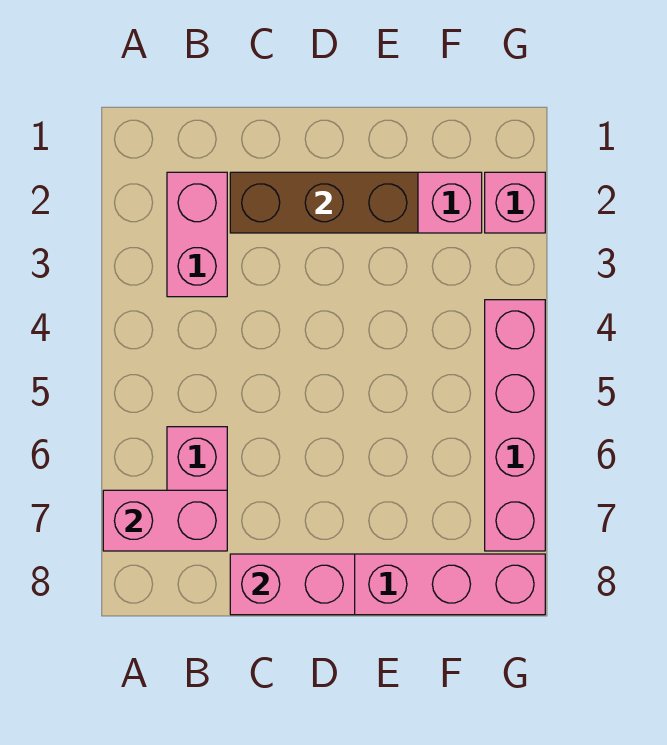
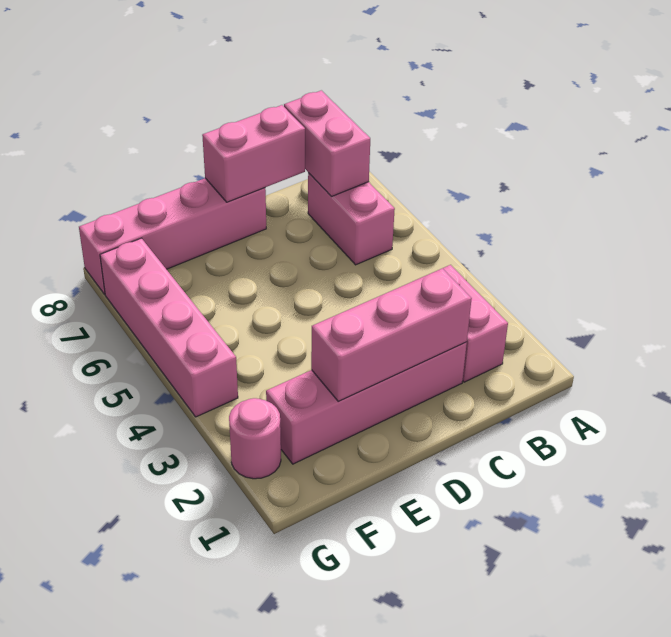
pink 1x2 brick [103,490,227,551] -> pink 1x2 brick turned to [284,90,370,197]
brown 1x3 brick [230,172,418,233] -> pink 1x3 brick [311,268,472,402]
pink 1x1 brick [485,172,545,233] -> pink 1x1 round brick [229,398,281,479]

